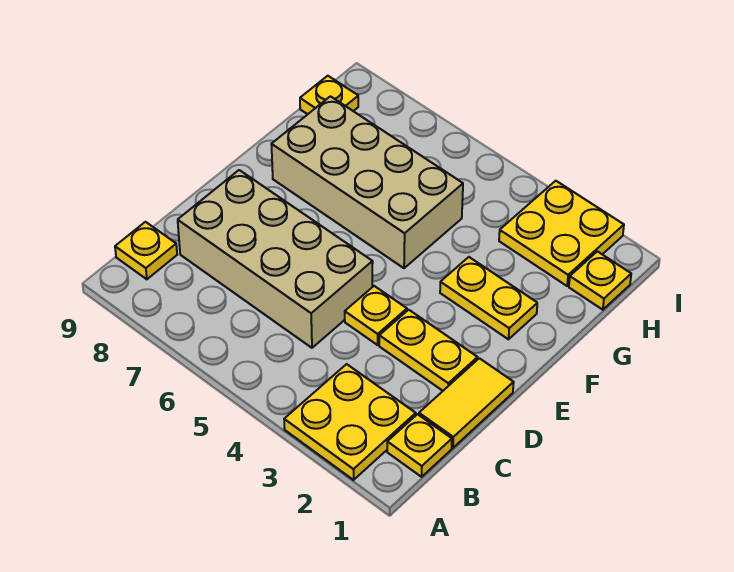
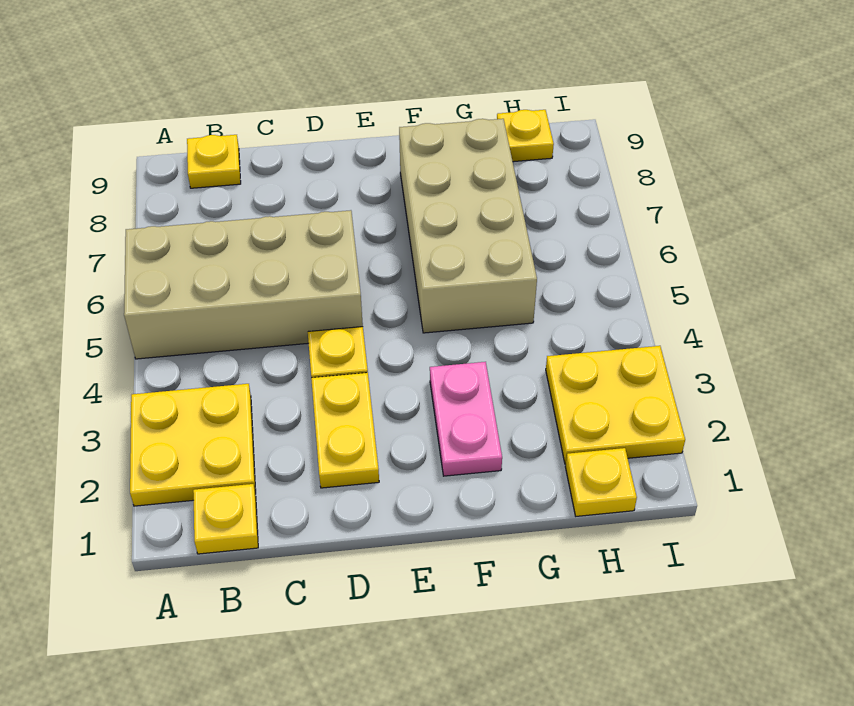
yellow 1x2 tile [419,358,514,448] -> none
tan 2x4 brick [178,170,373,348] -> tan 2x4 brick turned to [124,210,363,359]
yellow 1x2 plate [440,257,537,339] -> pink 1x2 plate [430,362,502,476]

